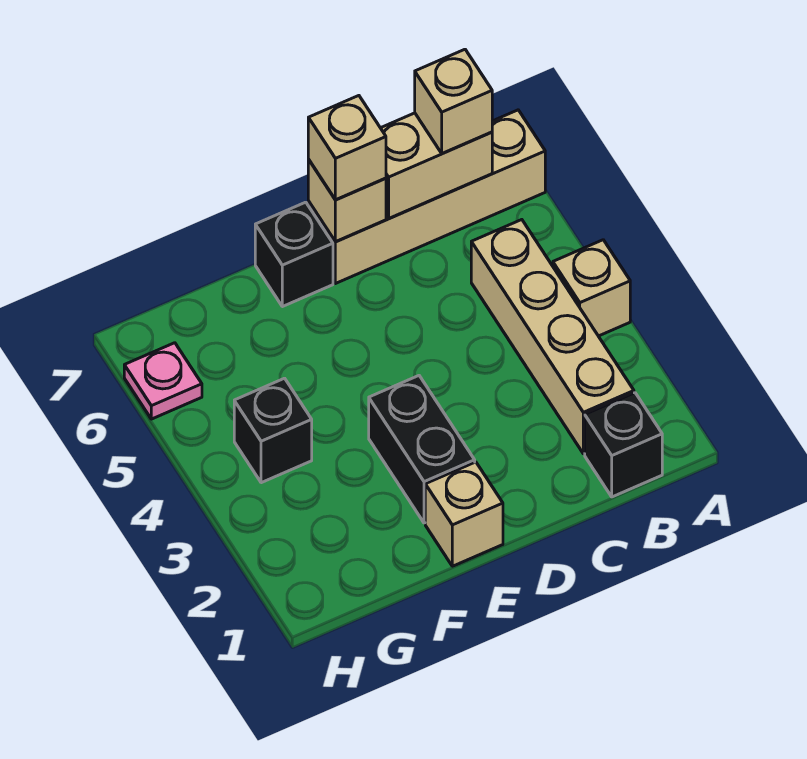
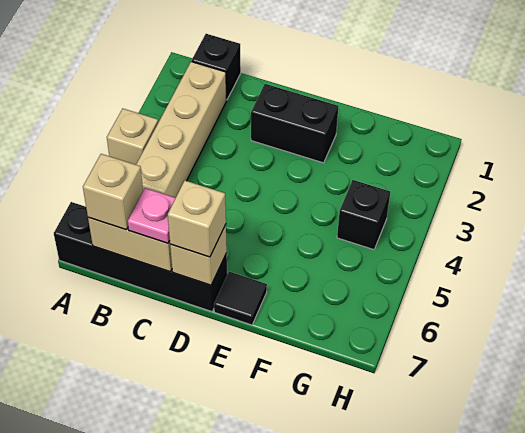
tan 1x4 brick [308,110,545,284] -> black 1x4 brick [54,202,227,312]
tan 1x1 brick [425,462,503,566] -> none
black 1x2 brick [369,376,475,523] -> black 1x2 brick turned to [251,84,338,163]
black 1x1 brick [255,202,333,307] -> black 1x1 tile [214,272,267,325]
pink 1x1 plate [124,343,202,419] -> pink 1x1 plate moved to [128,188,175,243]

